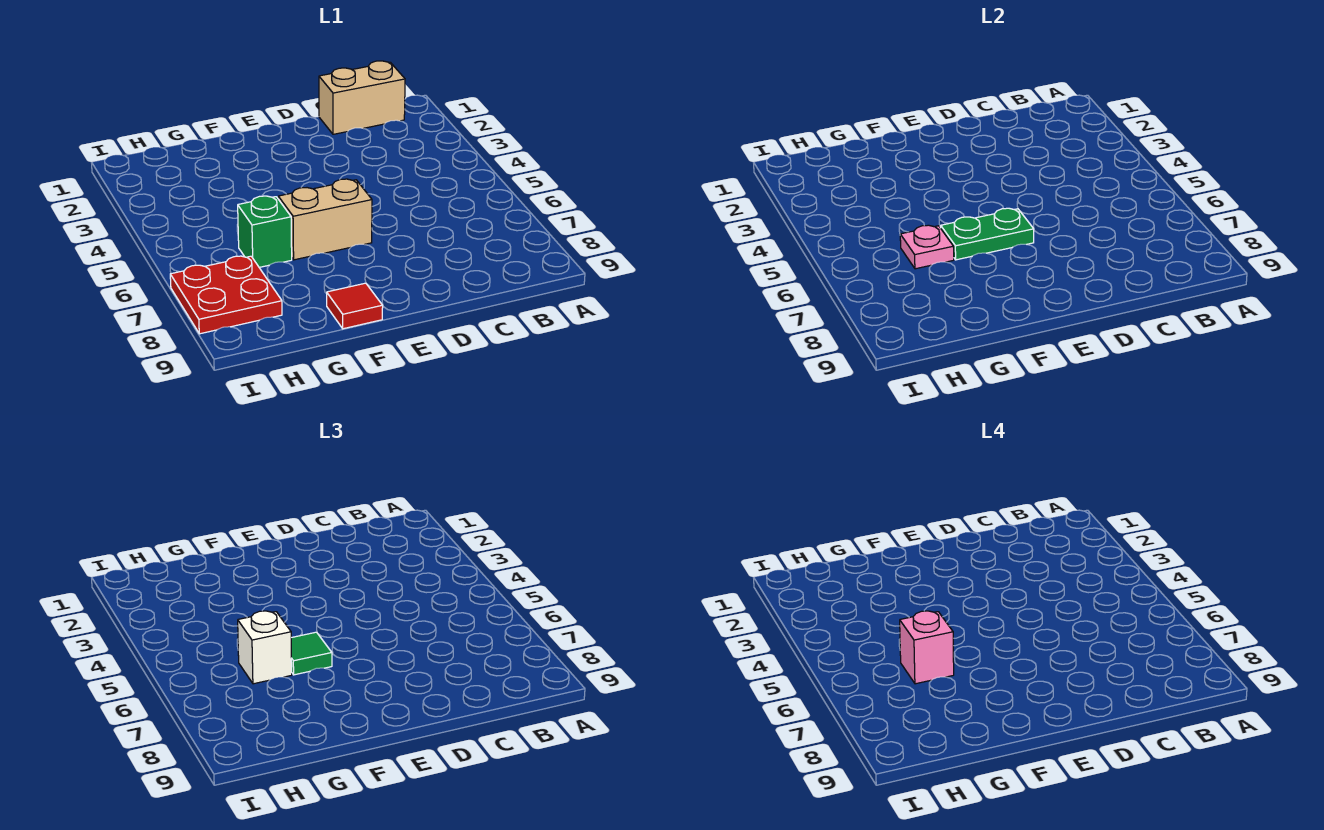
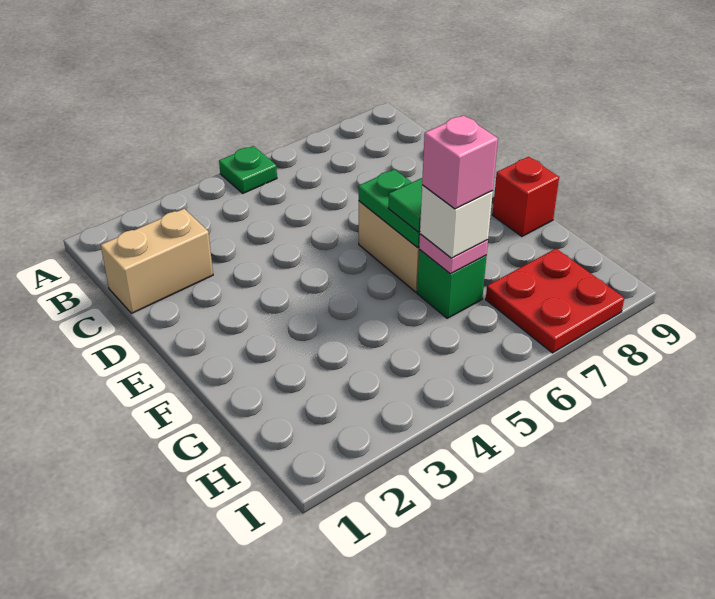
none -> green 1x1 plate [219,146,277,193]
tan 1x2 brick [319,61,405,134] -> tan 1x2 brick turned to [101,209,213,313]
red 1x1 tile [327,283,383,329] -> red 1x1 brick [492,157,559,236]

